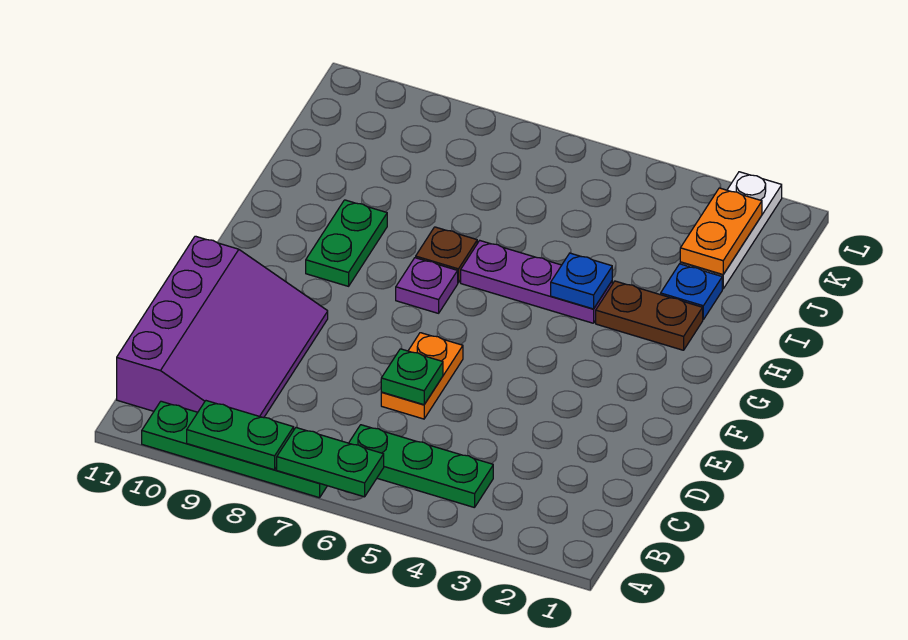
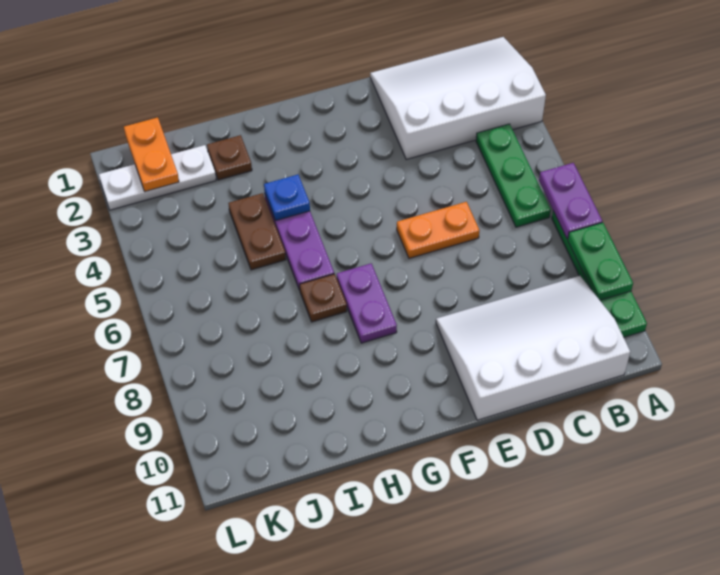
none -> white 3x4 slope [370,37,546,159]
green 1x2 plate [277,428,384,497] -> purple 1x2 plate [539,163,602,239]
purple 3x4 slope [117,236,328,418] -> white 3x4 slope [436,276,630,420]
green 1x1 plate [381,349,443,405] -> none
purple 1x1 plate [396,258,458,313] -> purple 1x2 plate [337,264,397,343]
green 1x2 plate [306,200,387,286] -> none
brown 1x2 plate [596,281,703,350] -> brown 1x2 plate moved to [229,193,286,270]
blue 1x1 plate [661,264,722,319] -> brown 1x1 plate [207,135,252,180]
orange 1x2 plate [680,188,762,274] -> orange 1x2 plate turned to [124,117,179,192]

